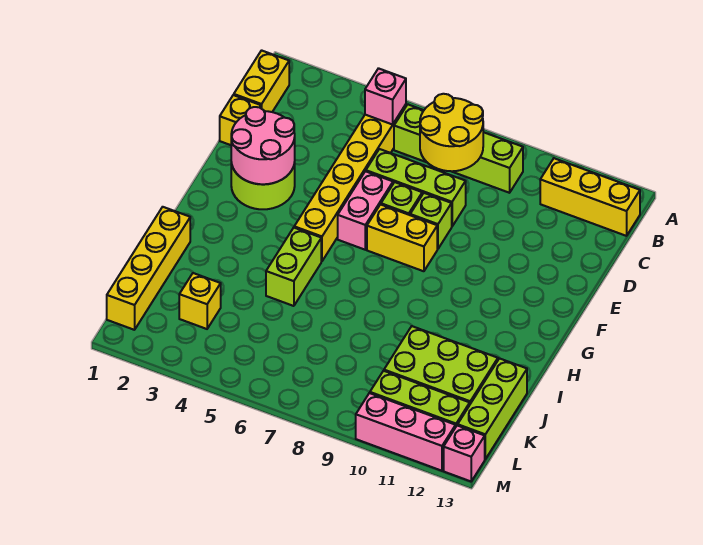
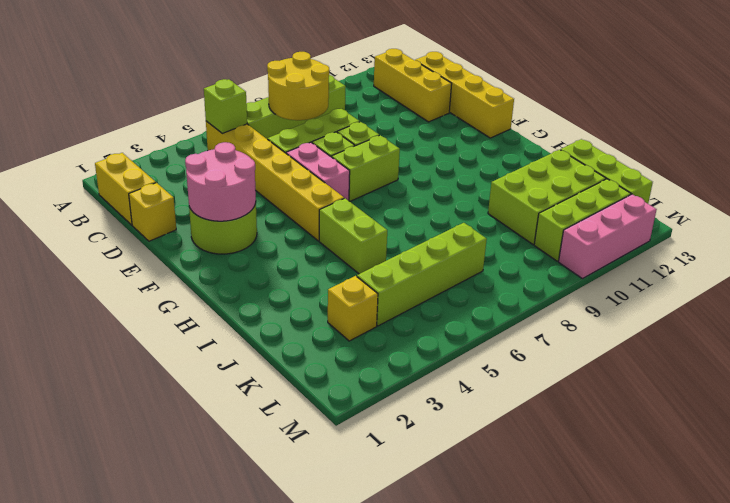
pink 1x1 brick [365,68,406,124] -> lime 1x1 brick [204,79,247,133]
yellow 1x3 brick [540,158,640,236] -> yellow 1x3 brick turned to [374,49,452,122]
yellow 1x2 brick [367,204,437,271] -> lime 1x2 brick [332,135,400,201]
yellow 1x4 brick [107,207,190,330] -> yellow 1x4 brick moved to [416,52,514,138]
none -> lime 1x4 brick [357,223,487,326]
pink 1x1 brick [444,425,485,481] -> none

